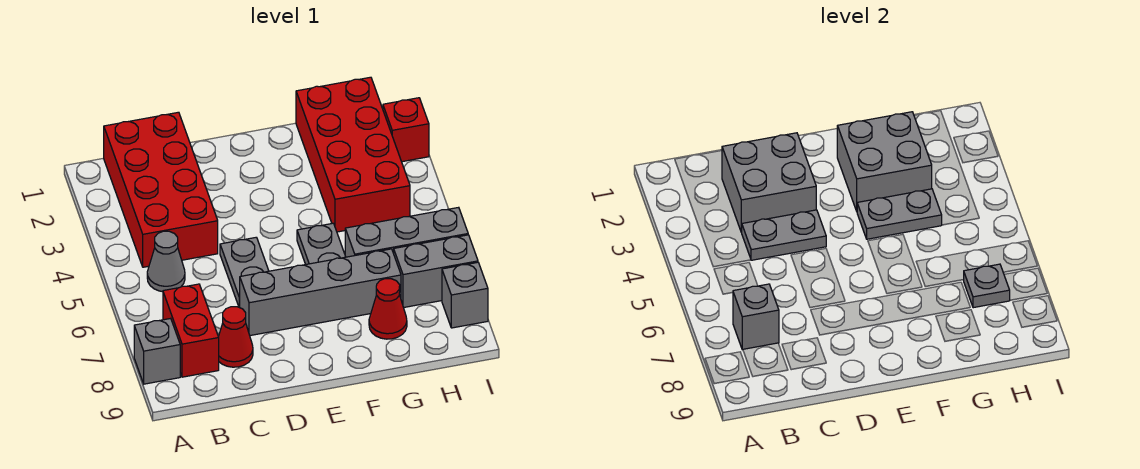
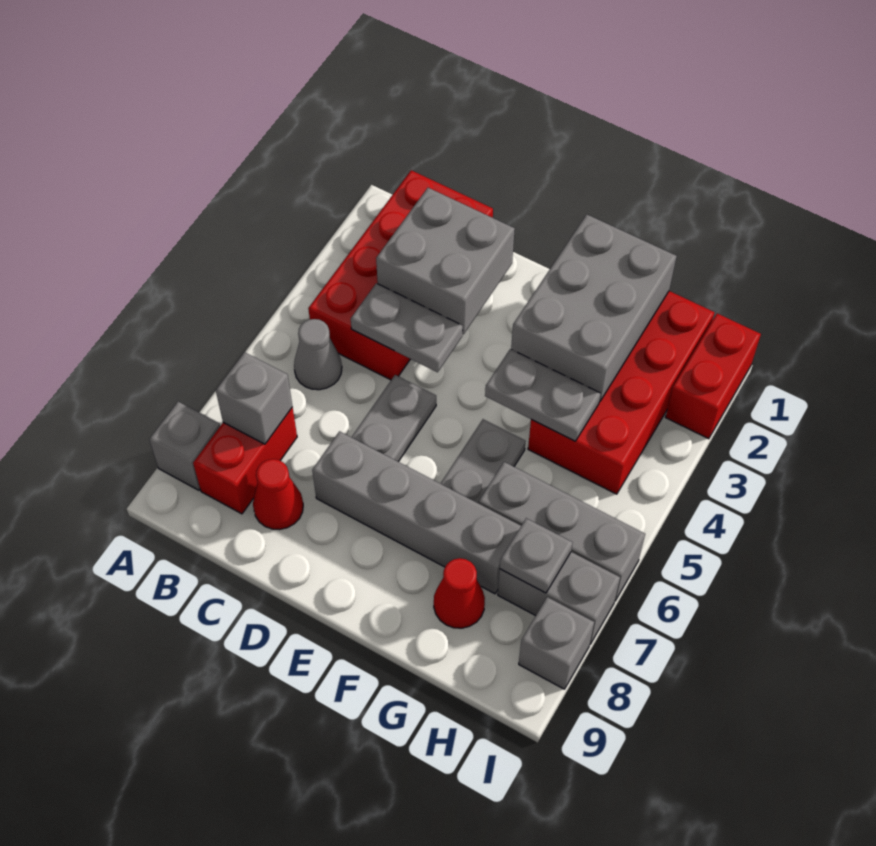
grey 2x2 brick [837,112,932,211] -> grey 2x3 brick [511,215,676,401]
red 1x1 brick [383,98,429,162] -> red 1x2 brick [665,314,761,439]

